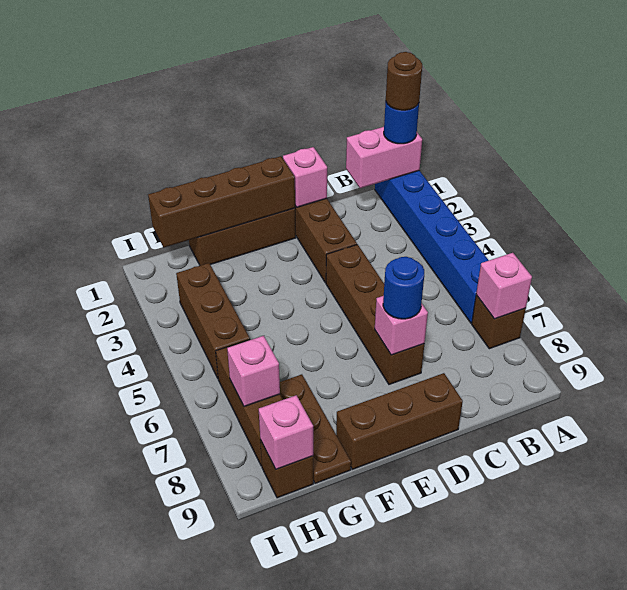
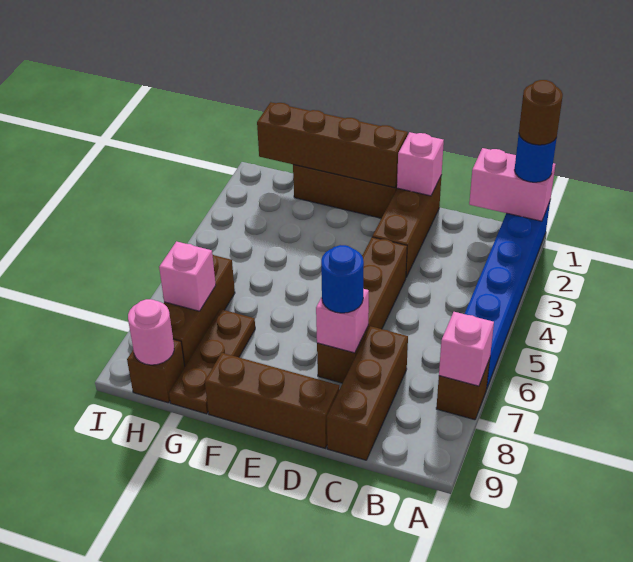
brown 1x3 brick [176,263,250,378] -> brown 1x3 brick moved to [327,326,408,460]
pink 1x1 brick [259,395,313,469] -> pink 1x1 round brick [128,299,174,365]

